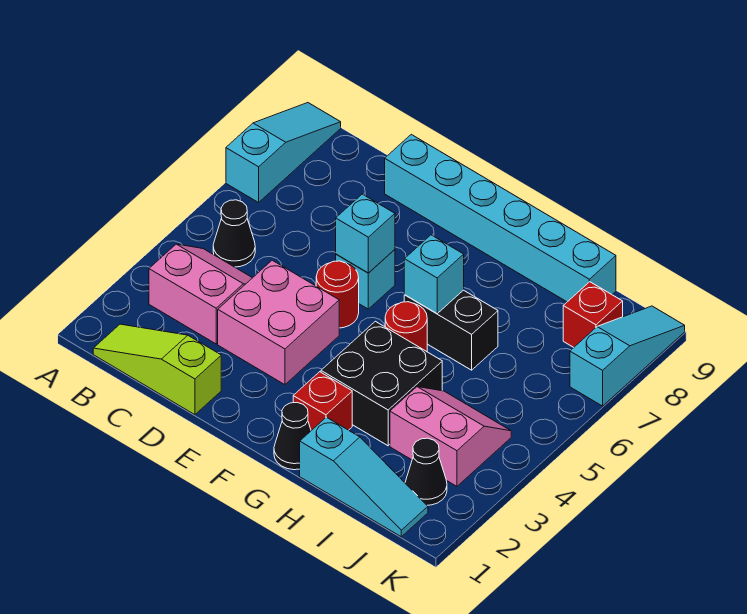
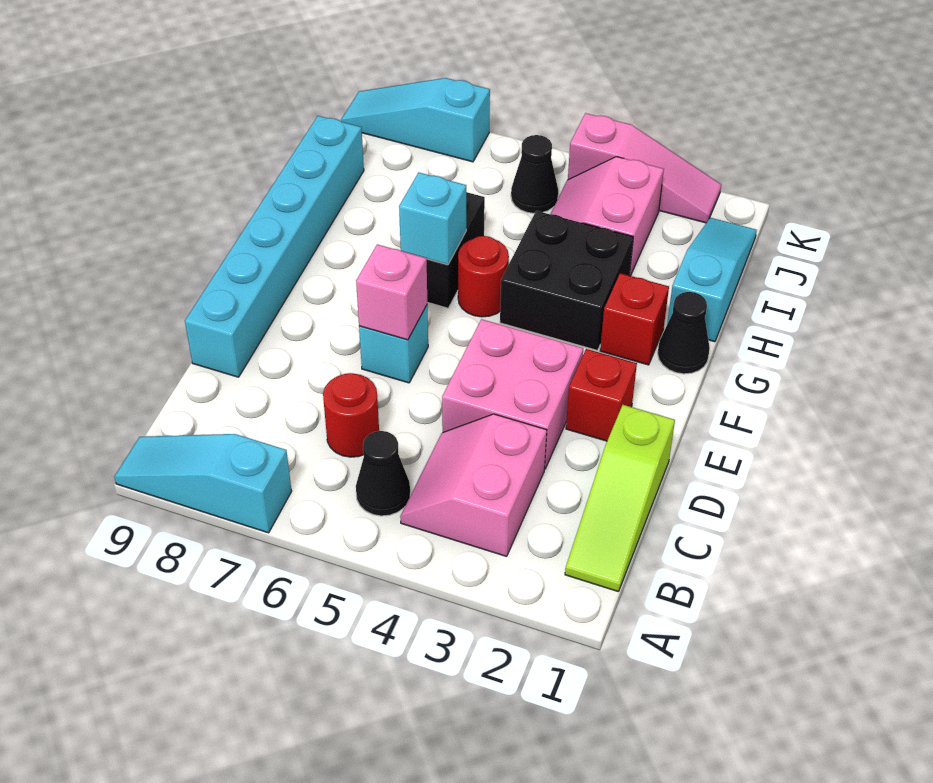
red 1x1 round brick [316,261,359,328] -> red 1x1 round brick moved to [323,373,379,457]
cyan 1x1 brick [336,194,395,273] -> pink 1x1 brick [356,244,427,340]
black 1x1 cone [405,438,447,505] -> black 1x1 cone moved to [511,135,558,213]
red 1x1 brick [563,282,623,347] -> red 1x1 brick moved to [566,349,637,441]
none -> pink 1x3 slope [568,113,721,223]

